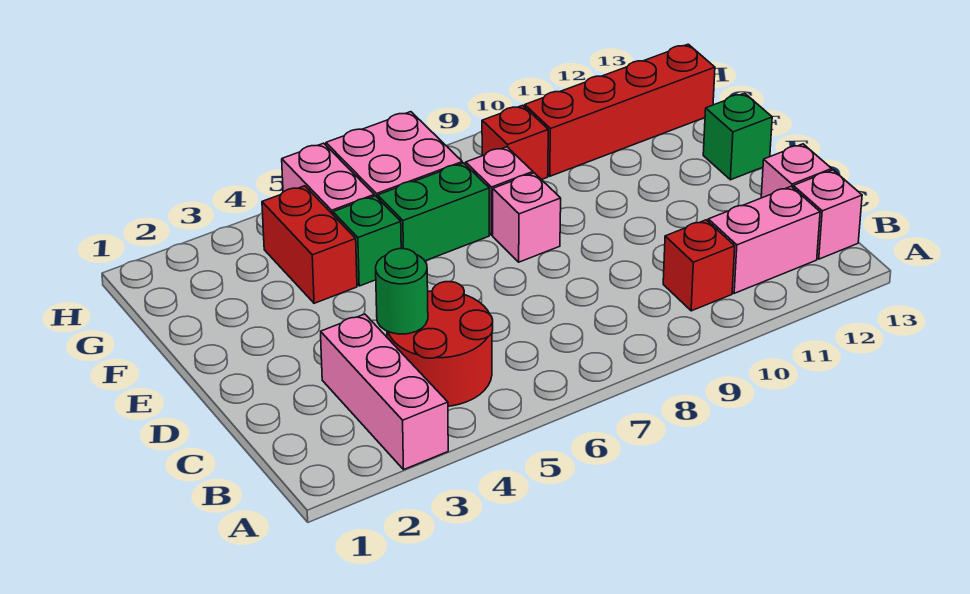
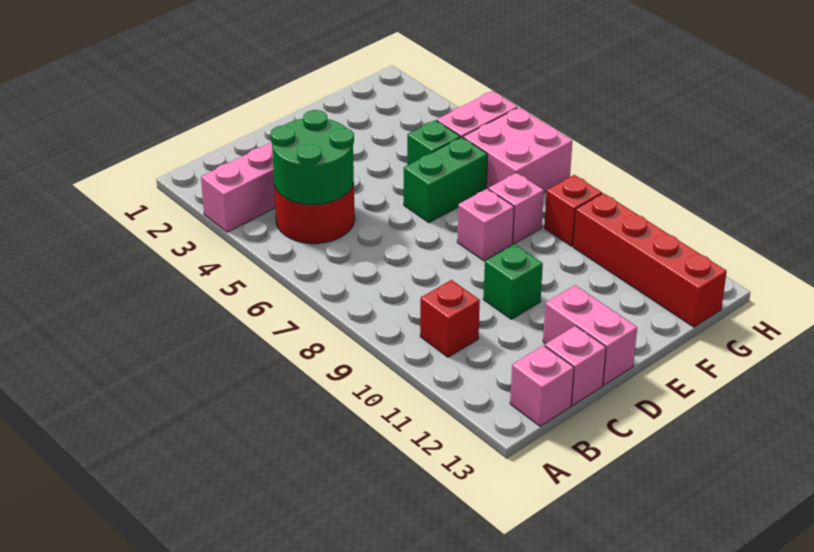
pink 1x2 brick [708,186,820,293] -> pink 1x2 brick moved to [543,285,637,385]
green 1x1 round brick [376,249,428,334] -> green 2x2 round brick [271,110,354,205]
green 1x1 brick [703,93,772,180] -> green 1x1 brick moved to [483,244,543,319]
red 1x2 brick [262,186,357,303] -> none
green 1x2 brick [378,163,489,261] -> green 1x2 brick turned to [404,137,488,223]

